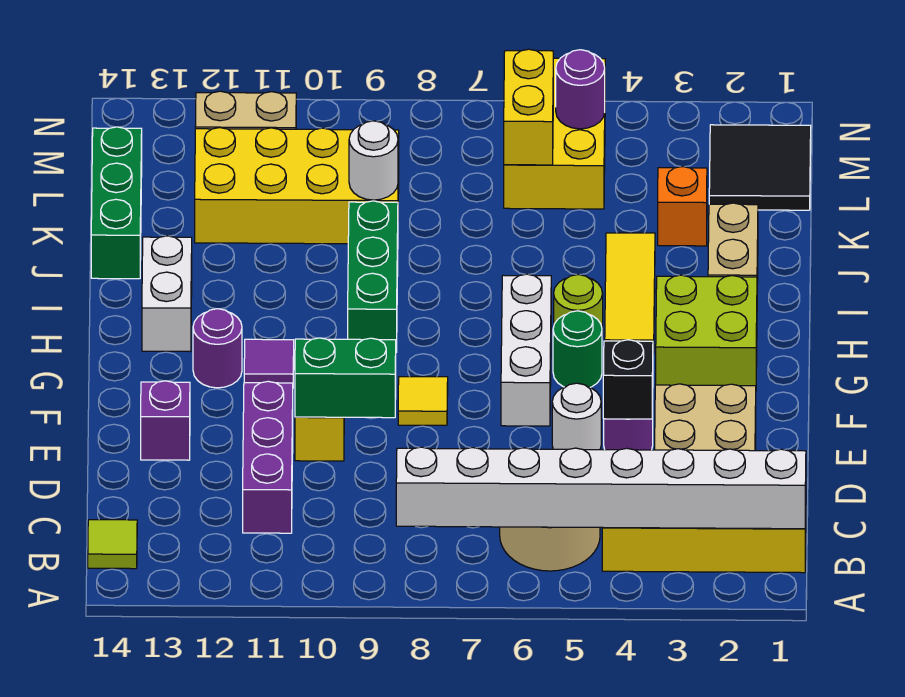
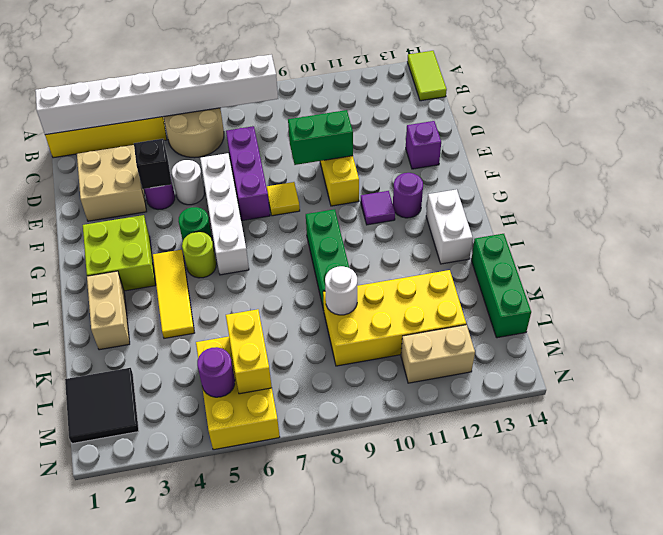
lime 1x1 tile [88,520,137,569] -> lime 1x2 tile [407,51,447,101]
purple 1x3 brick [243,381,293,533] -> purple 1x3 brick moved to [226,126,270,221]
white 1x3 brick [501,274,551,426] -> white 1x4 brick [200,153,249,275]
orange 1x1 brick [658,167,707,246] -> none

